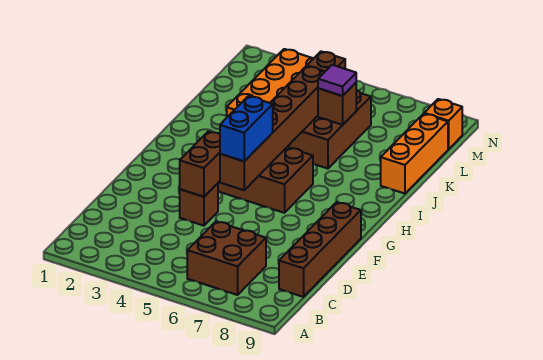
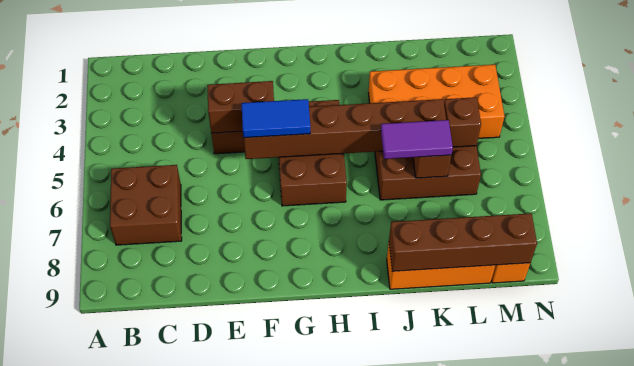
brown 1x4 brick [279,202,361,297] -> brown 1x4 brick moved to [389,213,537,271]
blue 1x2 brick [220,96,273,161] -> blue 1x2 tile [241,99,310,138]
purple 1x1 tile [318,65,356,96] -> purple 1x2 tile [381,120,453,159]

